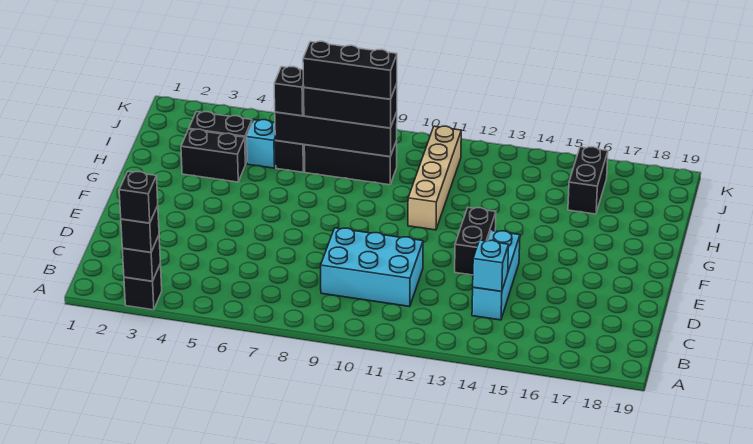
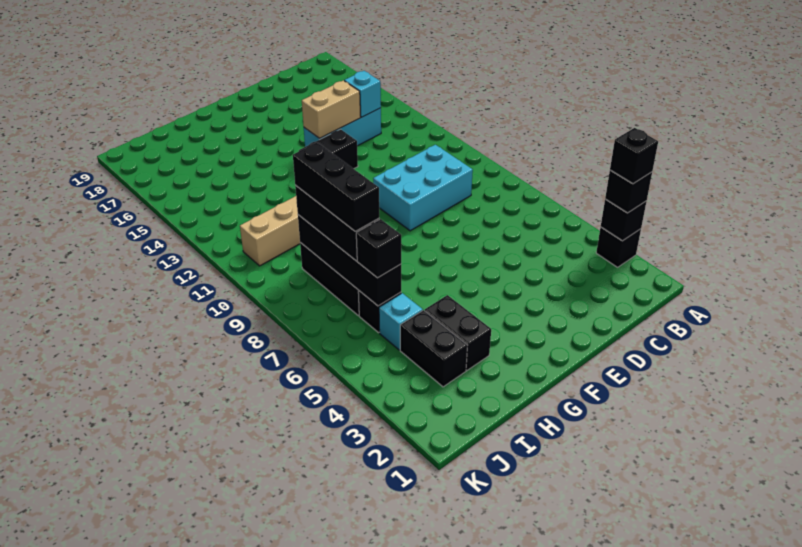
cyan 2x3 brick [321,228,423,307] -> cyan 2x3 brick turned to [373,145,473,231]
none -> tan 1x2 brick [302,80,361,139]
black 1x2 brick [568,147,608,214] -> none

